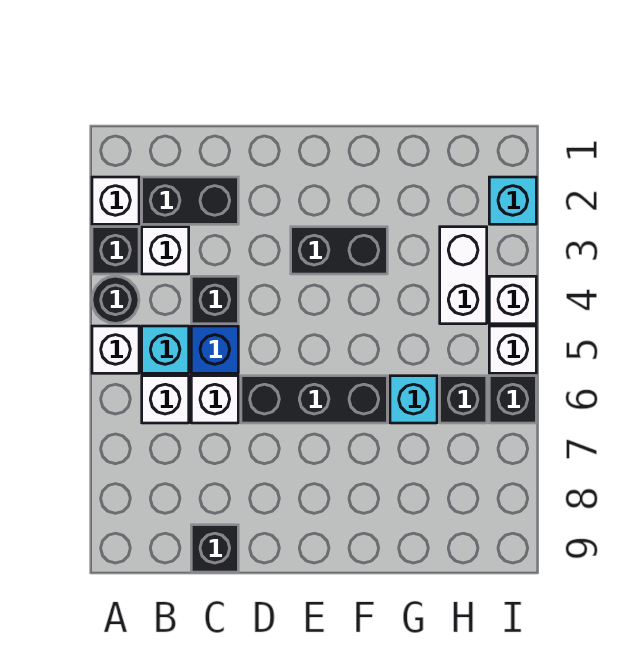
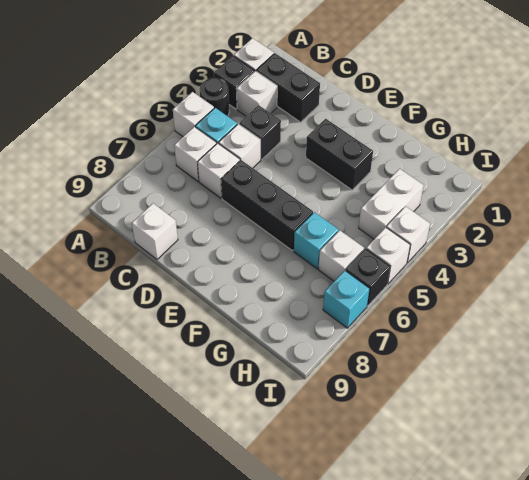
blue 1x1 brick [191,326,238,373] -> white 1x1 brick [219,124,261,168]
black 1x1 brick [191,525,238,572] -> white 1x1 brick [132,203,178,259]
black 1x1 brick [440,376,487,423] -> white 1x1 brick [318,230,364,281]
cyan 1x1 brick [489,177,536,224] -> cyan 1x1 brick moved to [323,271,370,328]

